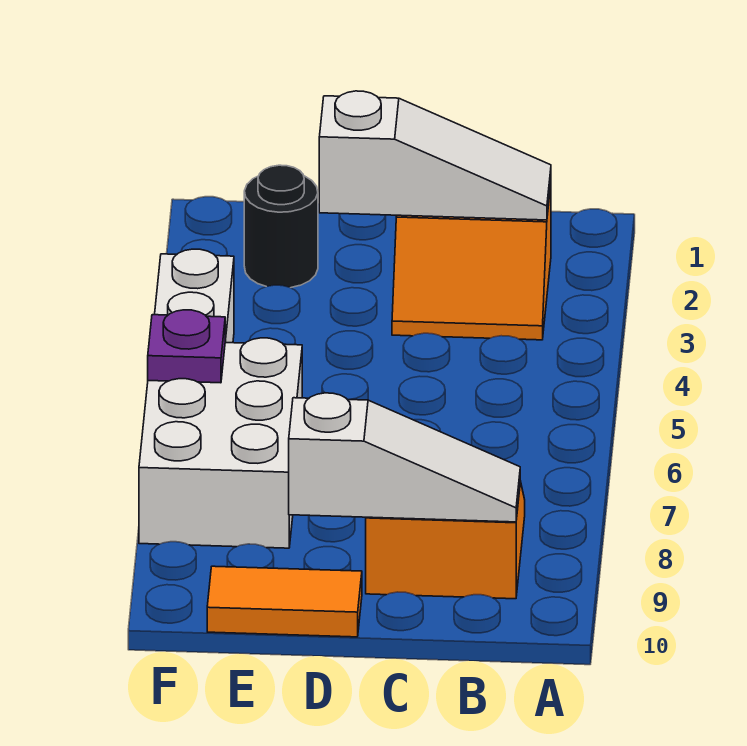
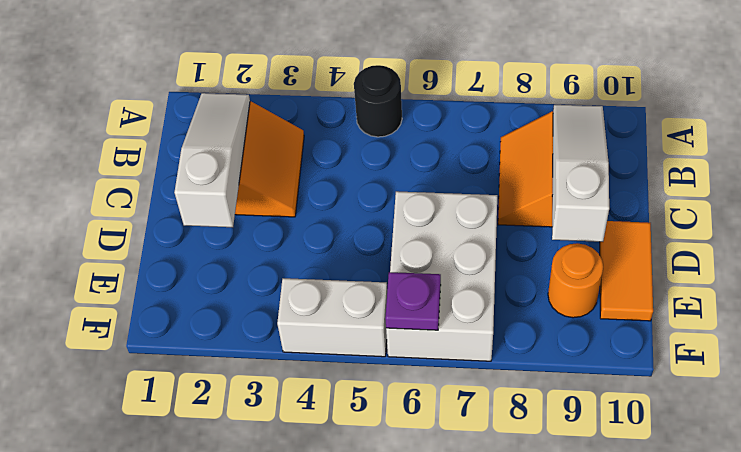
black 1x1 round brick [244,165,318,288] -> black 1x1 round brick moved to [354,65,402,137]
white 2x3 brick [139,338,302,548] -> white 2x3 brick turned to [386,191,497,361]
none -> orange 1x1 round brick [548,243,603,318]

